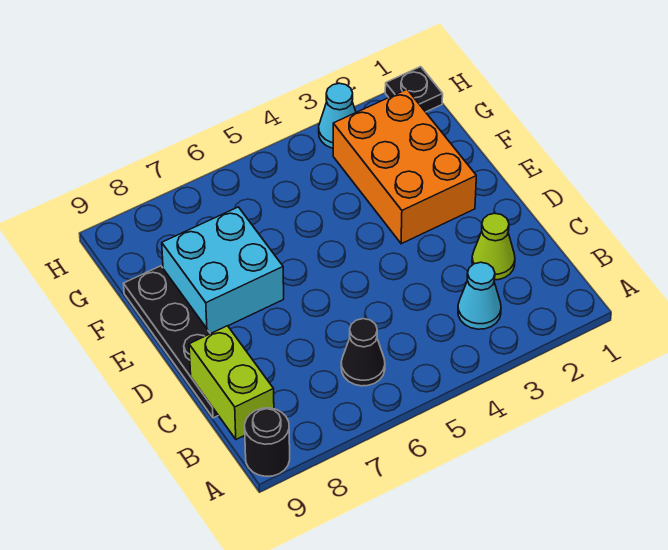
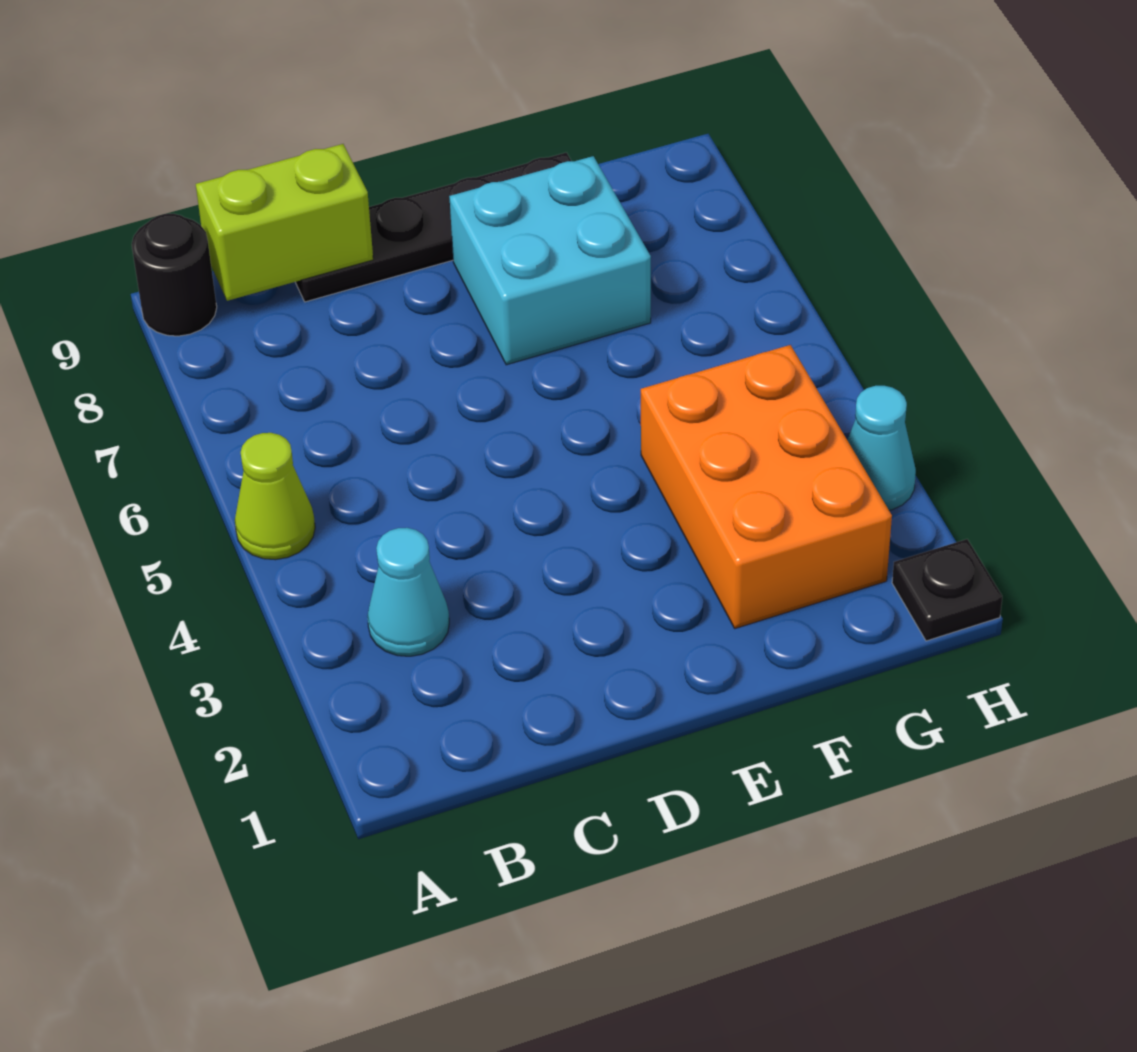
black 1x1 cone [341,319,385,386] -> none
lime 1x1 cone [472,213,515,280] -> lime 1x1 cone moved to [235,433,315,560]
orange 2x3 brick [333,89,476,244] -> orange 2x3 brick turned to [641,345,892,629]

